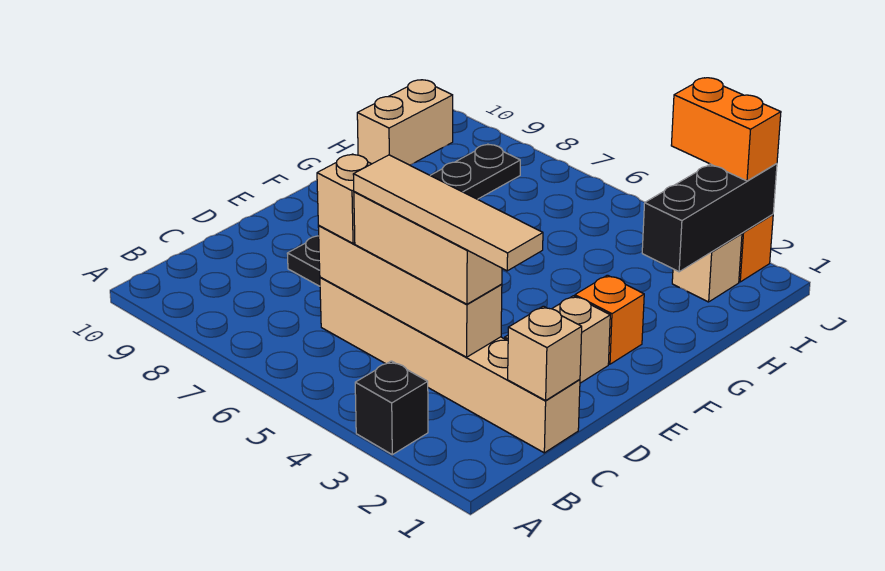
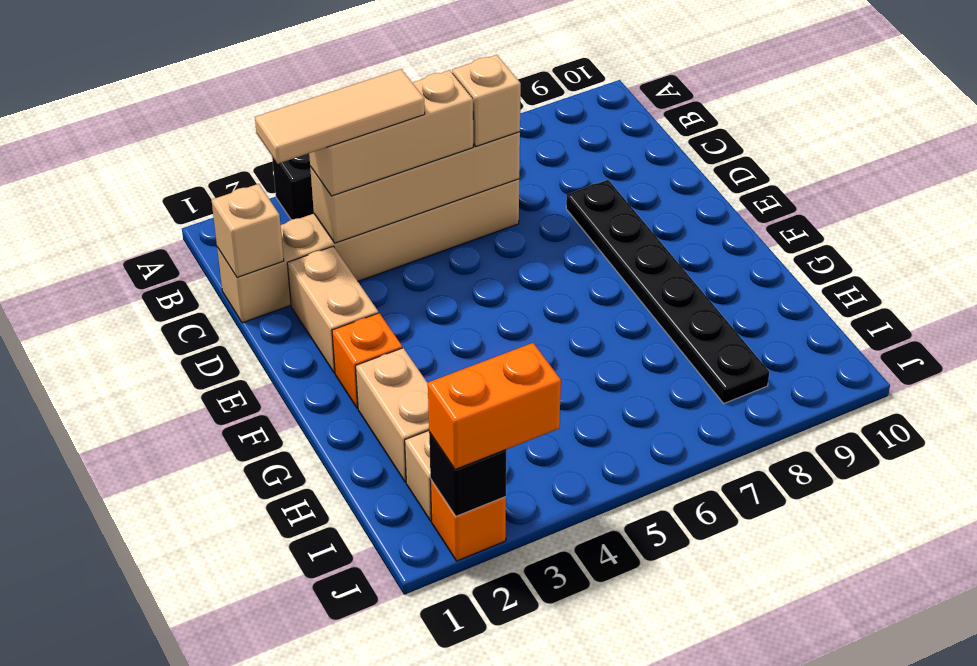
tan 1x4 tile [353,155,543,271] -> tan 1x3 tile [255,69,425,164]
black 1x3 brick [642,164,777,272] -> black 1x1 brick [429,432,506,516]
tan 1x2 brick [357,80,453,165] -> tan 1x2 brick moved to [356,348,429,482]

